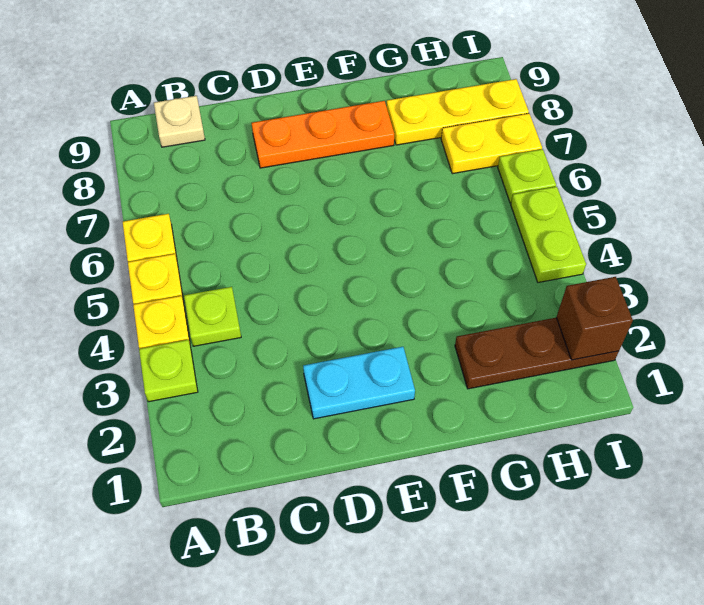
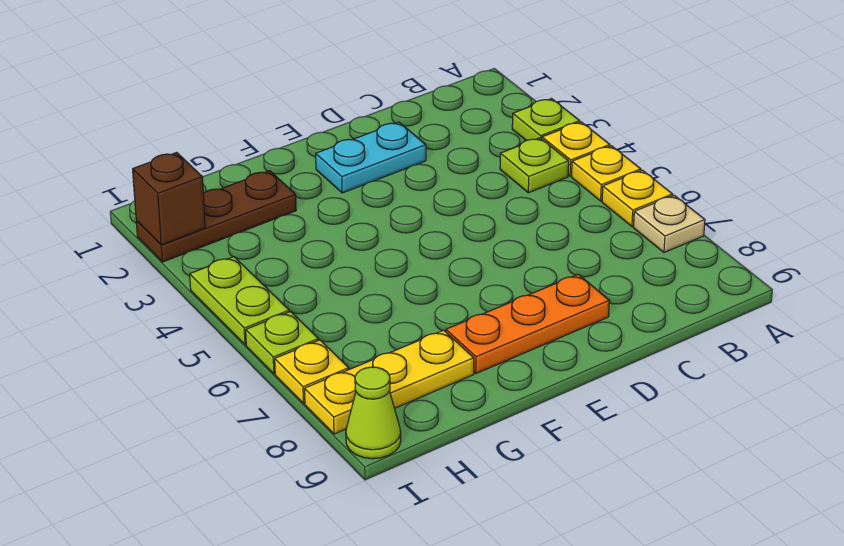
tan 1x1 plate [154,96,205,147] -> tan 1x1 plate moved to [633,195,705,252]
yellow 1x2 plate [441,113,542,174] -> yellow 1x1 plate [275,340,349,403]
none -> lime 1x1 cone [346,367,401,459]

